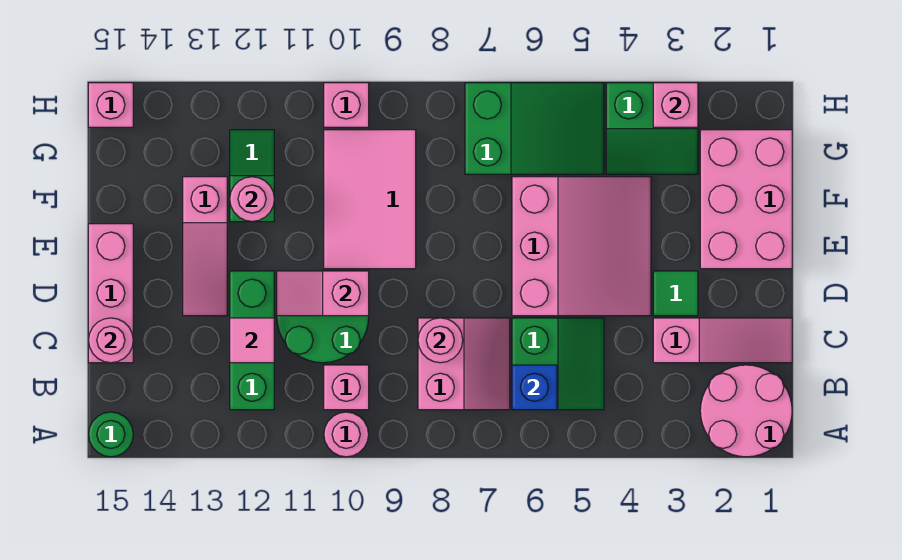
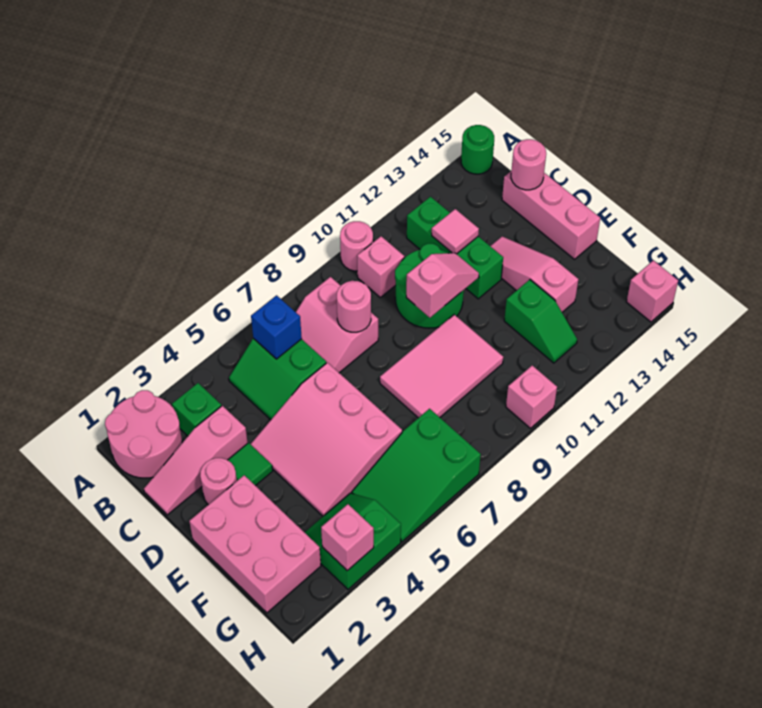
none -> green 1x1 brick [172,383,221,436]
pink 2x3 tile [324,130,416,269] -> pink 2x3 tile turned to [380,315,503,418]
pink 1x1 round brick [230,177,274,222] -> pink 1x1 round brick moved to [200,458,237,505]

